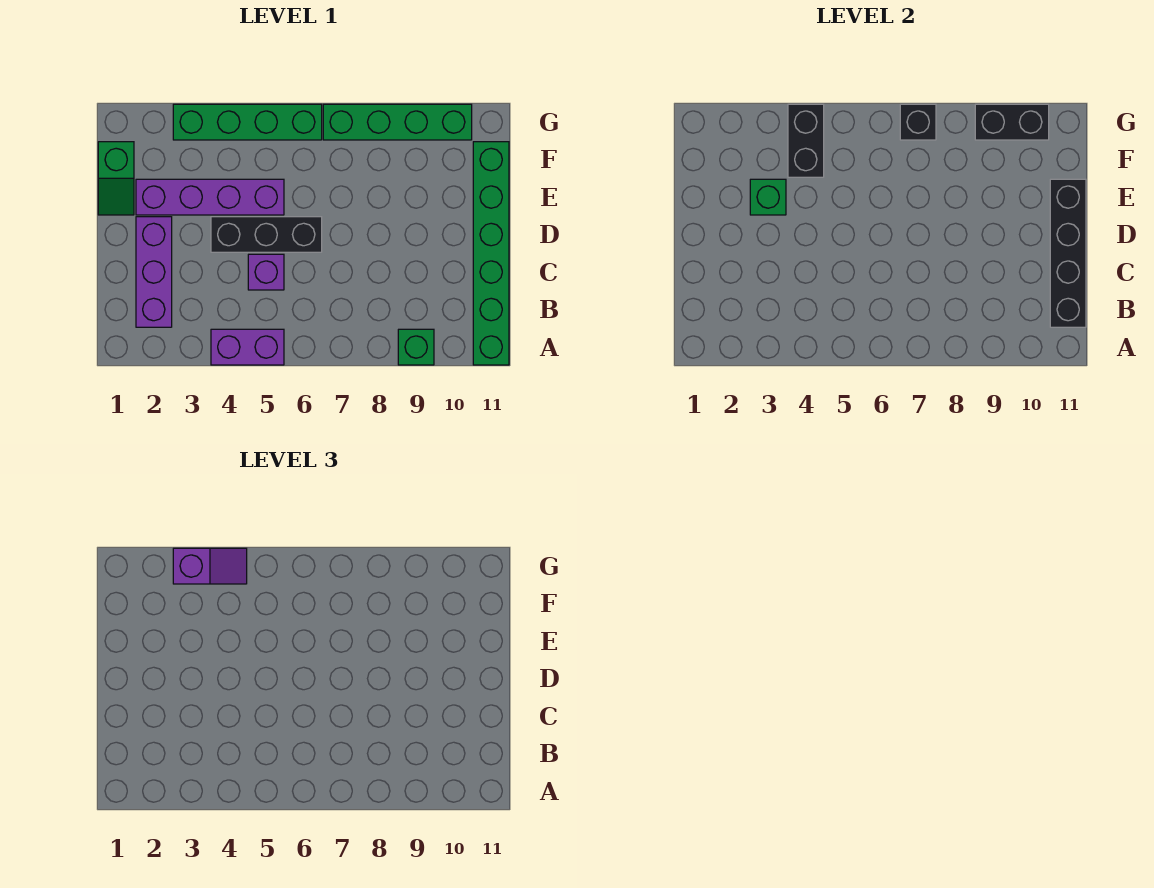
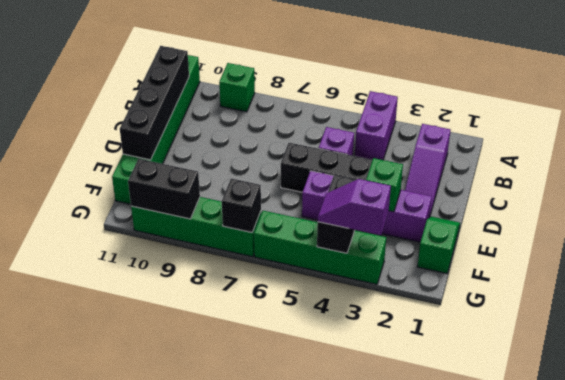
purple 1x2 brick [211,329,284,365] -> purple 1x2 brick turned to [355,91,398,160]
purple 1x3 brick [136,217,172,327] -> purple 1x3 slope [405,124,450,217]

